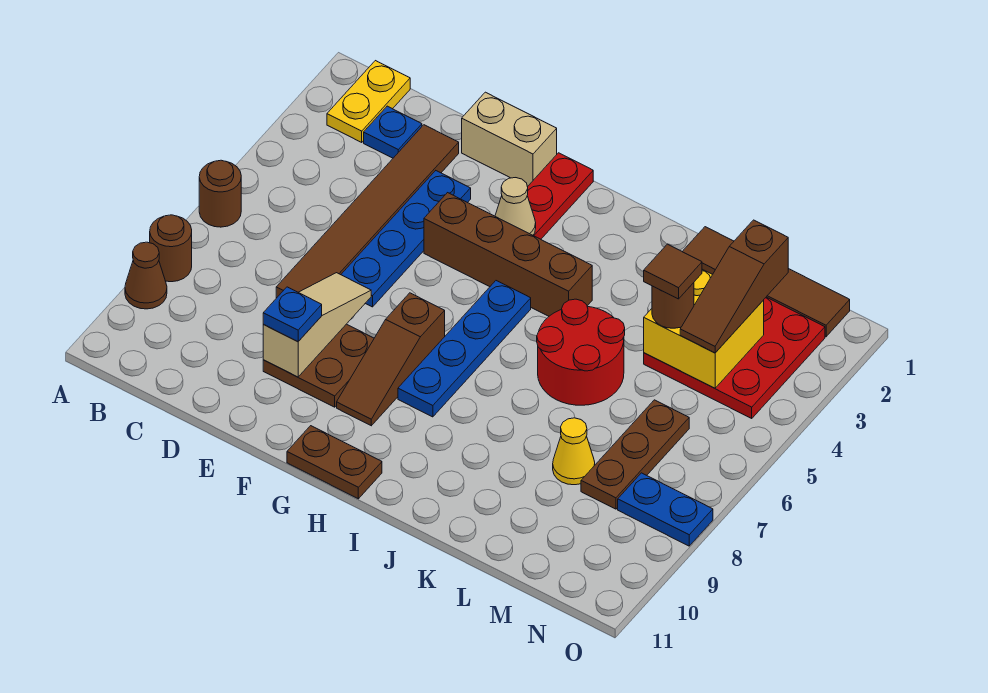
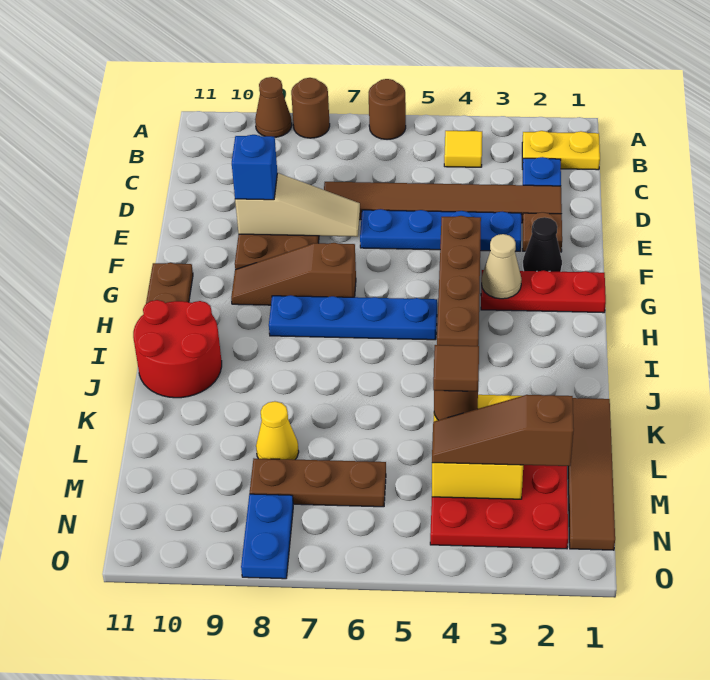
none -> yellow 1x1 tile [444,131,482,167]
tan 1x2 brick [462,92,557,186] -> none
none -> brown 1x1 plate [523,212,562,252]
blue 1x1 plate [263,287,322,342] -> blue 1x1 brick [232,135,277,200]
none -> black 1x1 cone [523,217,562,272]
red 2x2 round brick [537,299,625,405] -> red 2x2 round brick moved to [133,300,222,398]

